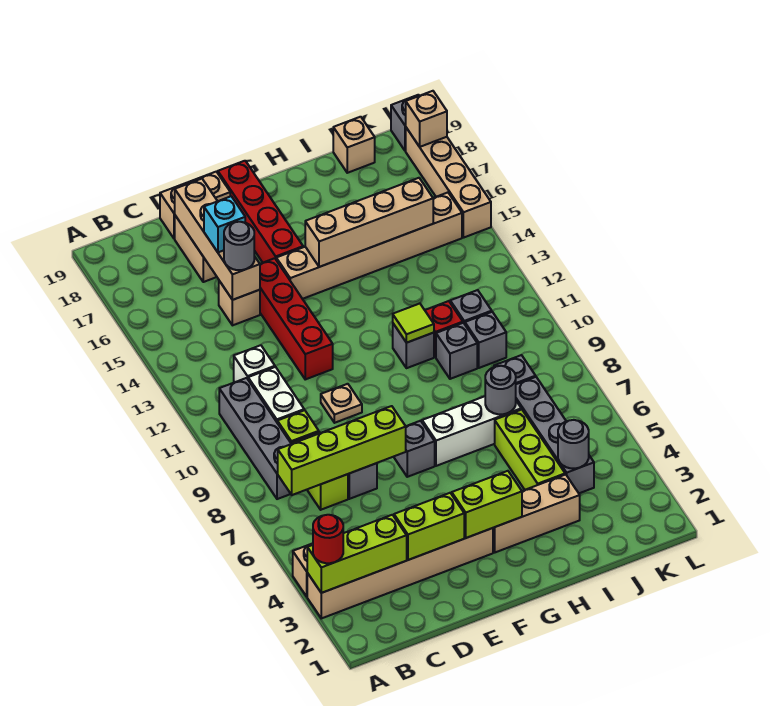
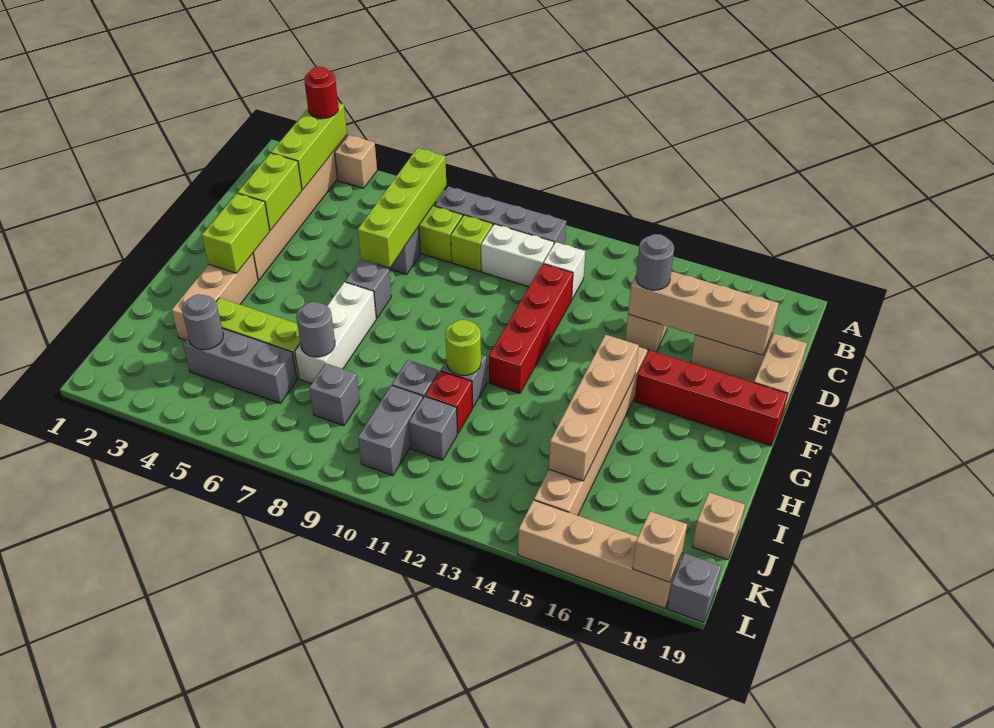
cyan 1x1 brick [204,196,245,252] -> none
tan 1x1 plate [321,384,362,423] -> none
red 1x4 brick [260,258,333,379] -> red 1x4 brick turned to [489,264,573,393]
lime 1x1 tile [393,304,434,343] -> lime 1x1 round brick [445,320,481,375]
grey 1x4 brick [516,377,594,493] -> grey 1x3 brick [183,328,297,403]
grey 1x1 brick [465,312,506,368] -> grey 1x2 brick [358,385,423,475]

